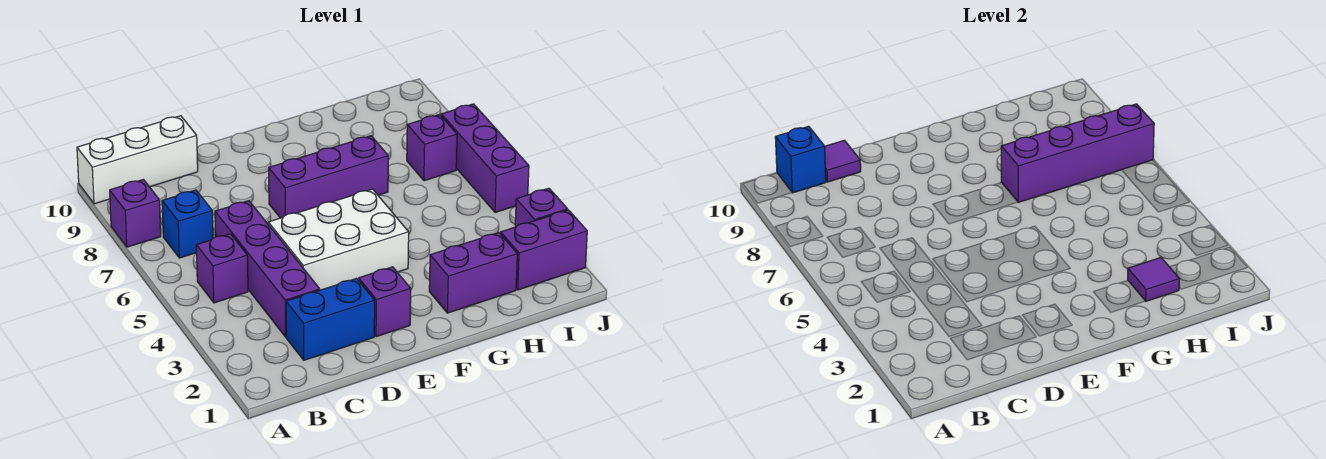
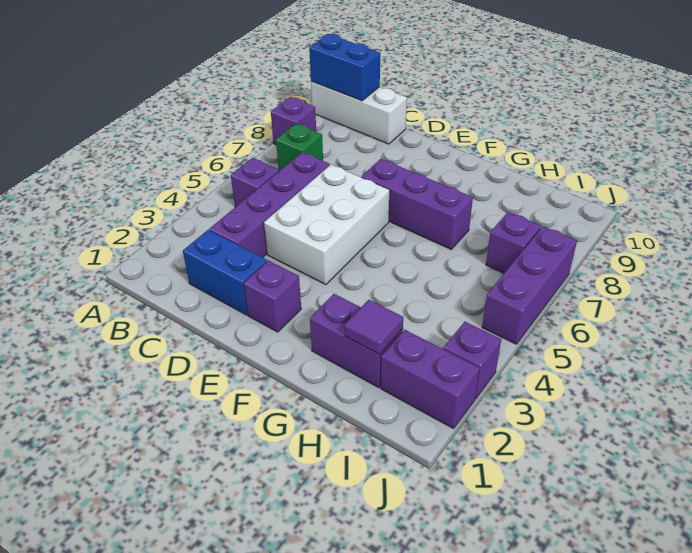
blue 1x1 brick [162,190,213,258] -> green 1x1 brick [276,124,323,171]
blue 1x1 brick [775,126,826,193] -> blue 1x2 brick [309,34,380,101]
purple 1x1 tile [825,140,861,182] -> none
white 2x3 brick [268,189,409,290] -> white 2x3 brick turned to [264,164,390,285]
purple 1x4 brick [1001,104,1154,202] -> none

